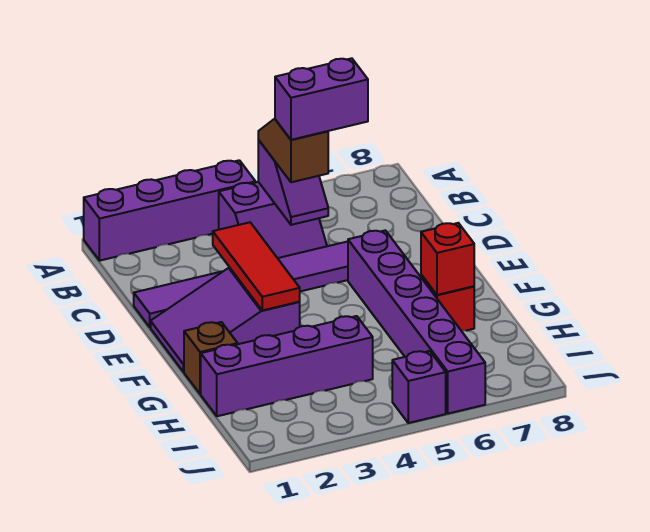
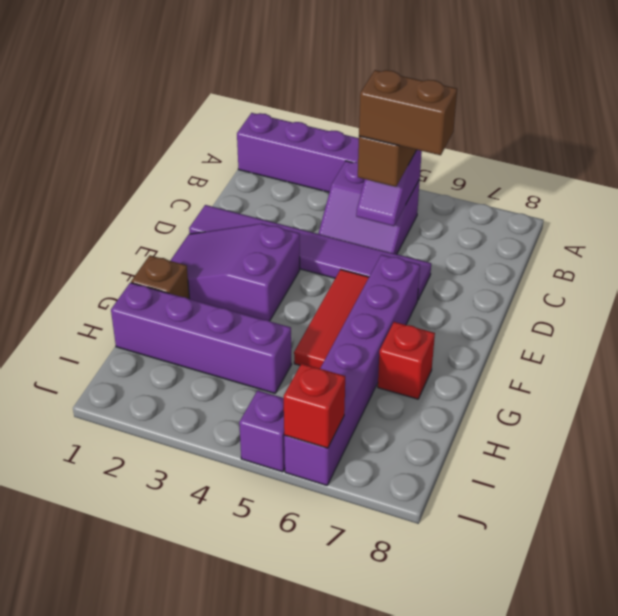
purple 1x2 brick [275,58,368,140] -> brown 1x2 brick [359,70,457,155]
red 1x3 tile [213,222,300,310] -> red 1x3 tile moved to [294,269,369,368]
red 1x1 brick [421,223,474,295] -> red 1x1 brick moved to [284,364,345,448]

